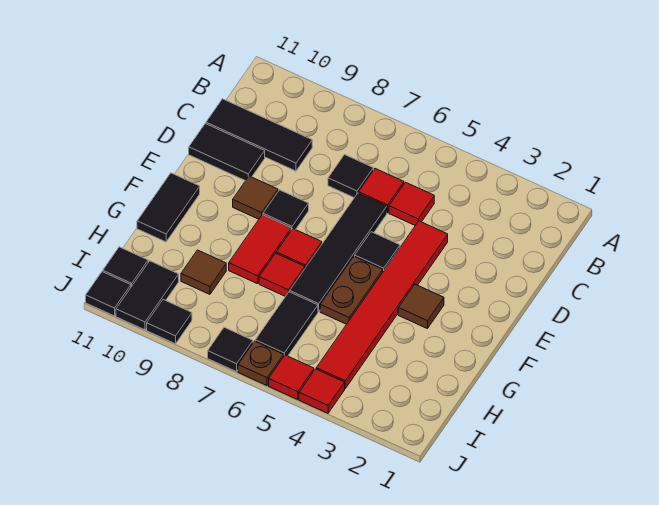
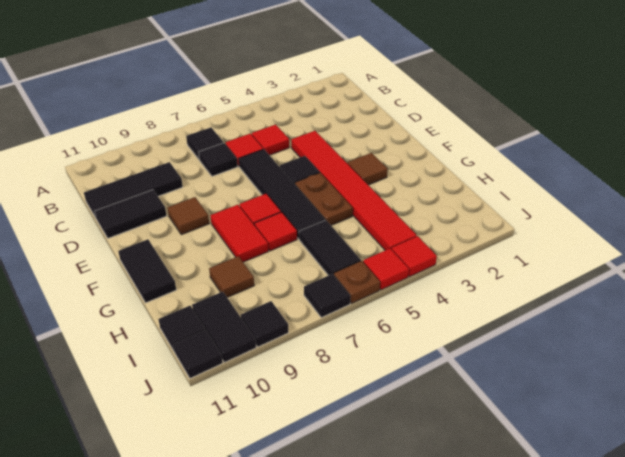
black 1x1 tile [263,190,309,230] -> black 1x1 tile moved to [186,127,224,159]

